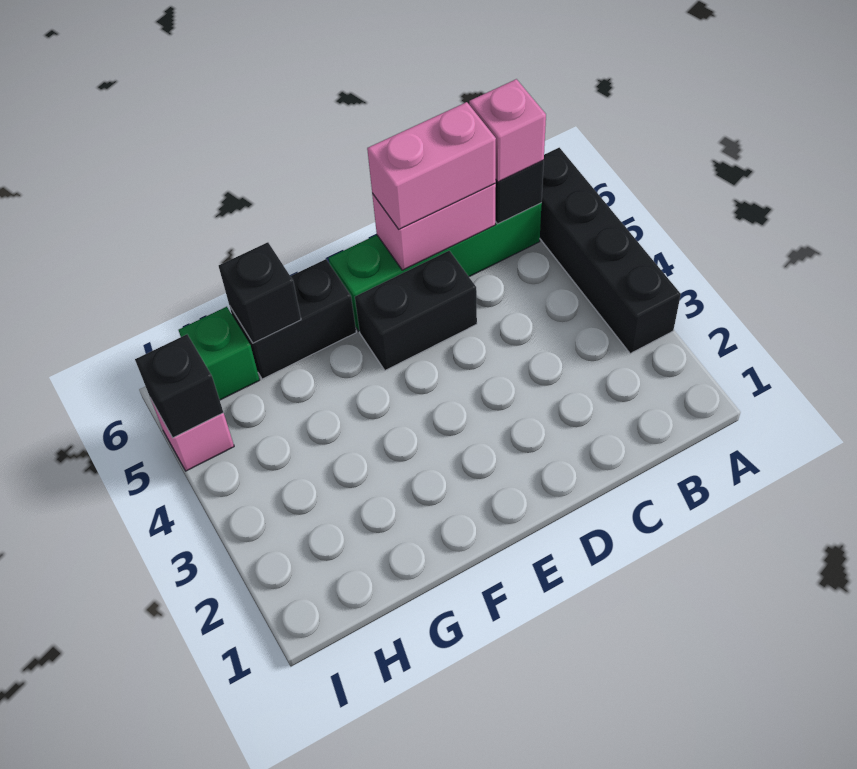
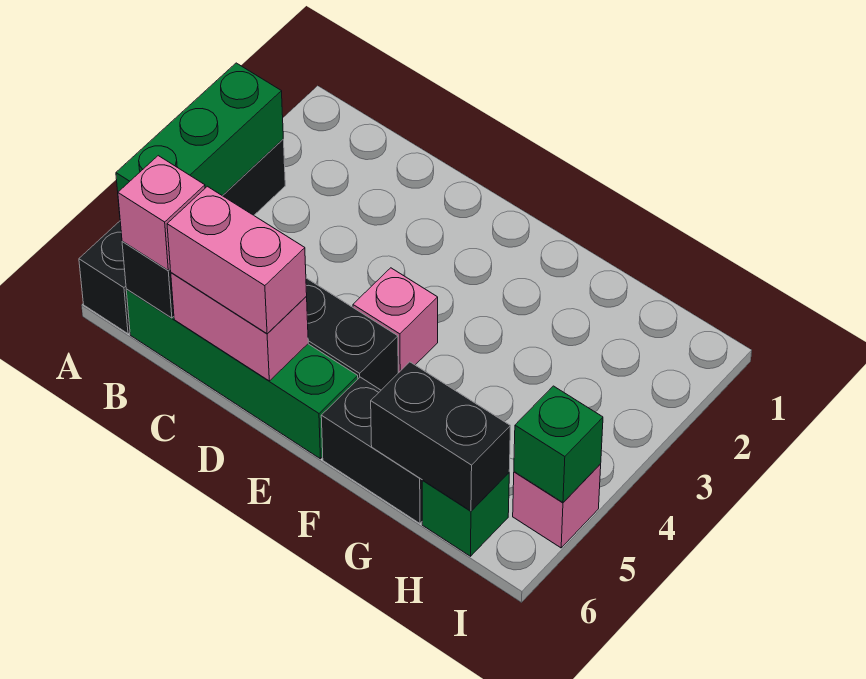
none -> green 1x3 brick [116,63,283,213]
none -> pink 1x1 brick [353,268,438,373]
black 1x1 brick [219,242,301,343] -> black 1x2 brick [371,362,510,511]
black 1x1 brick [135,334,224,438] -> green 1x1 brick [514,386,603,502]

